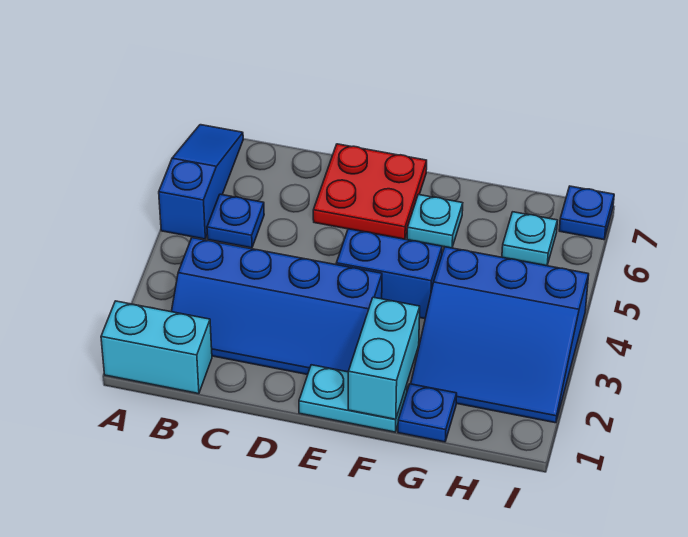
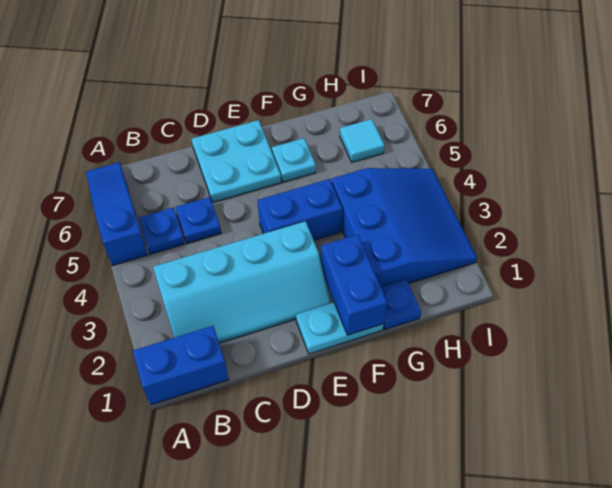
cyan 1x2 brick [101,301,212,394] -> blue 1x2 brick [133,326,229,405]
blue 2x4 slope [171,238,382,375] -> cyan 2x4 slope [153,221,331,343]
red 2x2 plate [313,144,427,239] -> cyan 2x2 plate [192,120,281,202]
cyan 1x2 brick [348,297,420,420] -> blue 1x2 brick [321,234,387,335]
blue 3x3 slope [411,247,589,423] -> blue 3x3 slope turned to [331,168,477,287]
cyan 1x1 plate [502,212,557,266] -> cyan 1x1 tile [340,119,385,162]
blue 1x1 plate [559,186,614,240] -> blue 1x1 plate moved to [175,197,221,243]

